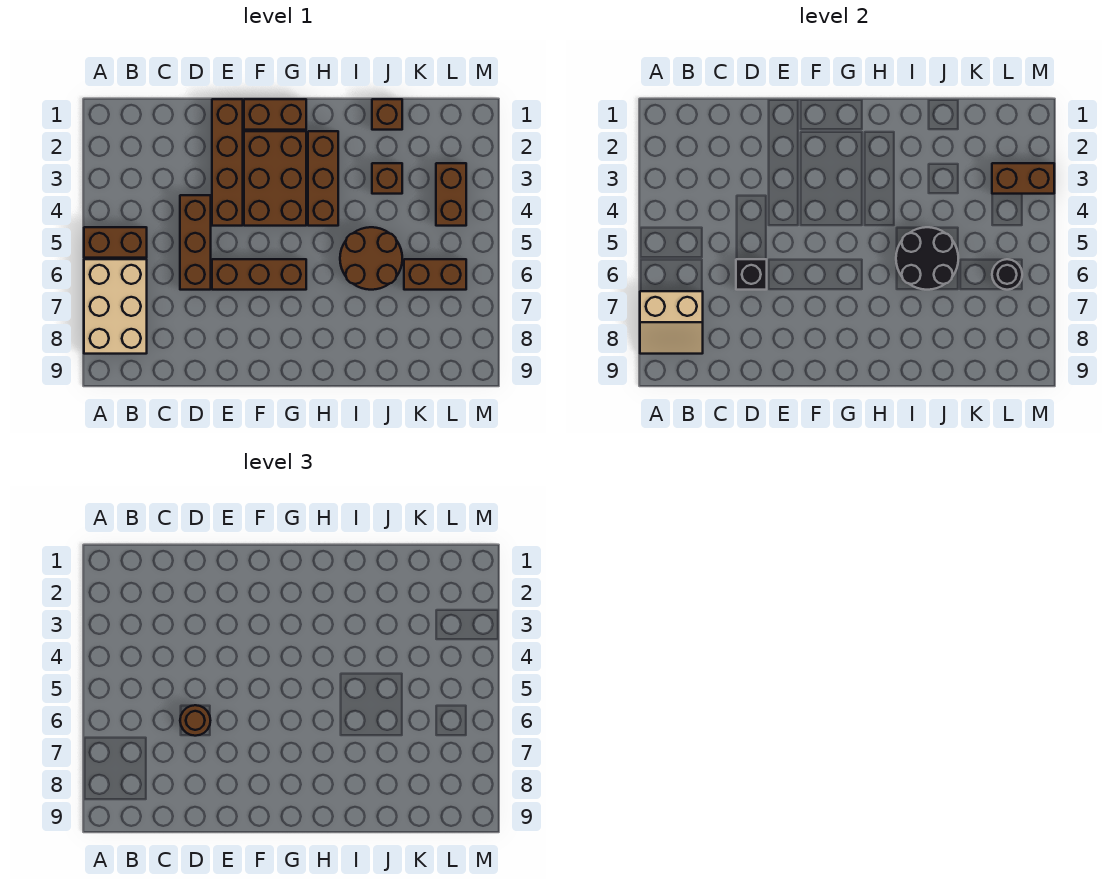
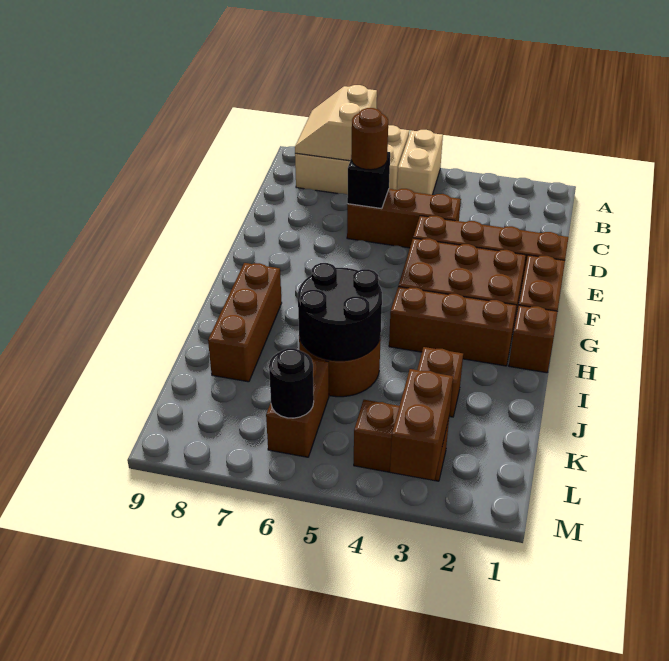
brown 1x2 brick [84,227,147,258] -> tan 1x2 brick [397,130,443,195]
brown 1x3 brick [212,259,306,290] -> brown 1x3 brick moved to [208,263,282,382]
brown 1x1 brick [372,99,402,130] -> brown 1x1 brick moved to [509,305,558,373]

